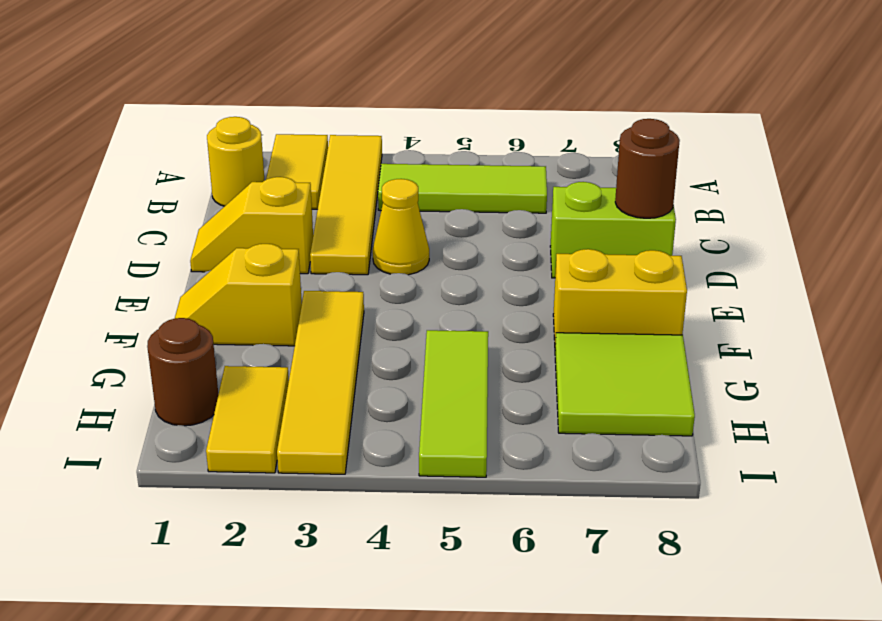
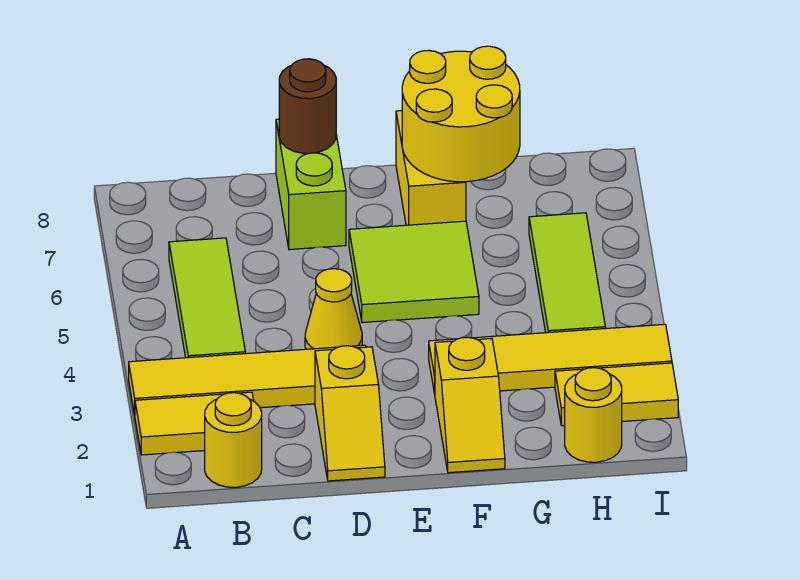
none -> yellow 2x2 round brick [402,46,520,182]
lime 1x3 tile [419,330,488,477] -> lime 1x3 tile turned to [529,213,605,333]
lime 2x2 tile [555,333,695,436] -> lime 2x2 tile moved to [349,221,479,323]
brown 1x1 round brick [147,318,218,426] -> yellow 1x1 round brick [565,368,622,462]

